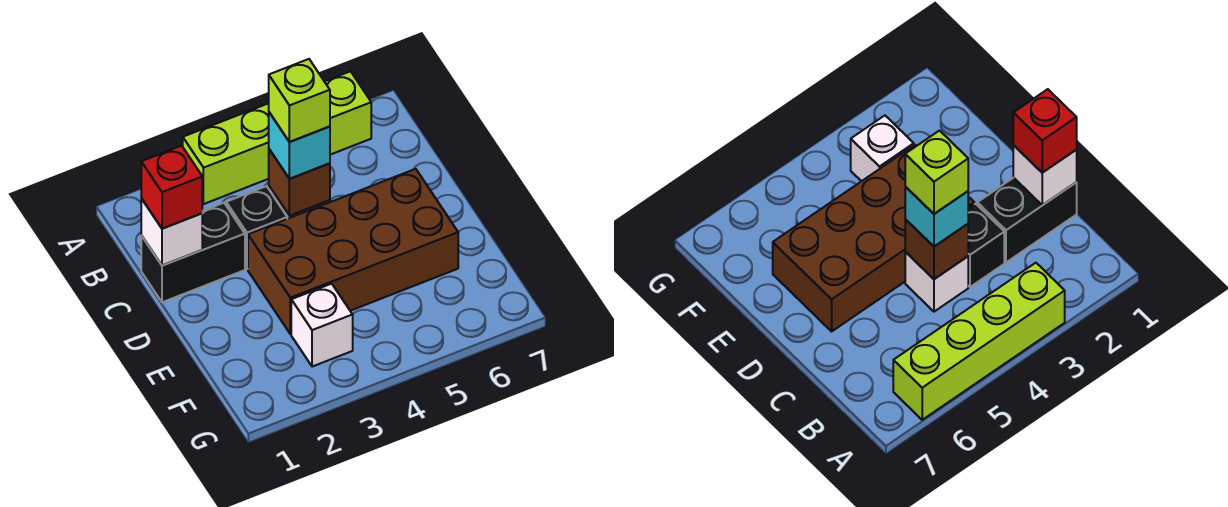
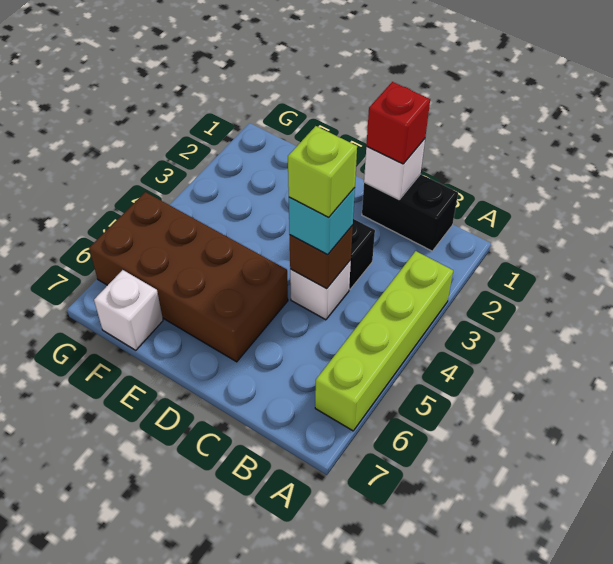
black 1x2 brick [141,203,245,302] -> black 1x2 brick turned to [362,174,458,251]
brown 2x4 brick [248,169,458,334] -> brown 2x4 brick turned to [89,192,288,362]
white 1x1 brick [291,284,353,367] -> white 1x1 brick moved to [94,270,163,350]

